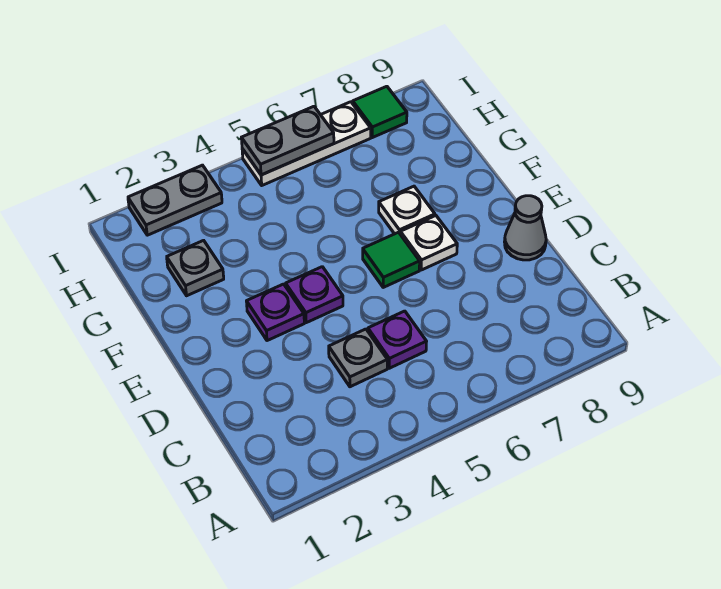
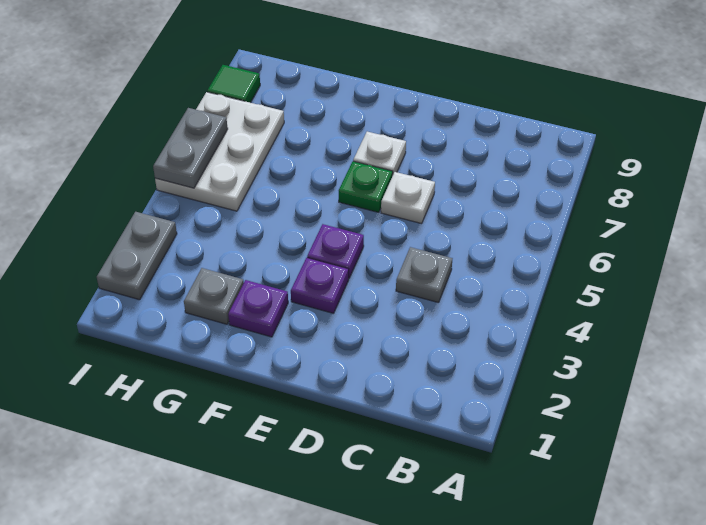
purple 1x1 plate [368,311,427,368] -> purple 1x1 plate moved to [228,280,288,337]
grey 1x1 cone [505,196,546,260] -> none
green 1x1 tile [363,232,420,287] -> green 1x1 plate [339,161,393,213]
white 1x1 plate [379,186,435,234] -> white 1x1 plate moved to [381,172,435,224]
white 1x3 plate [242,102,371,185] -> white 2x3 plate [155,92,284,211]

